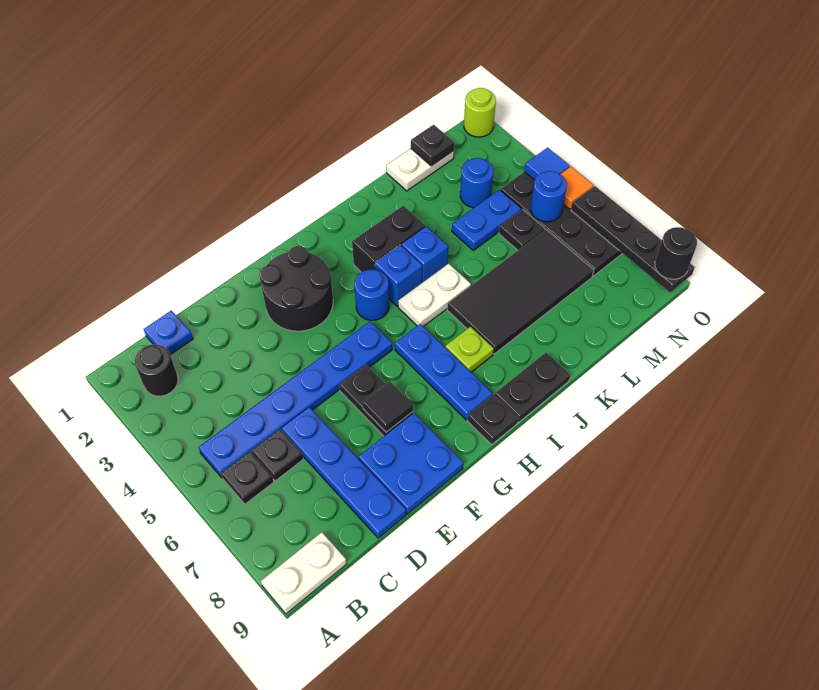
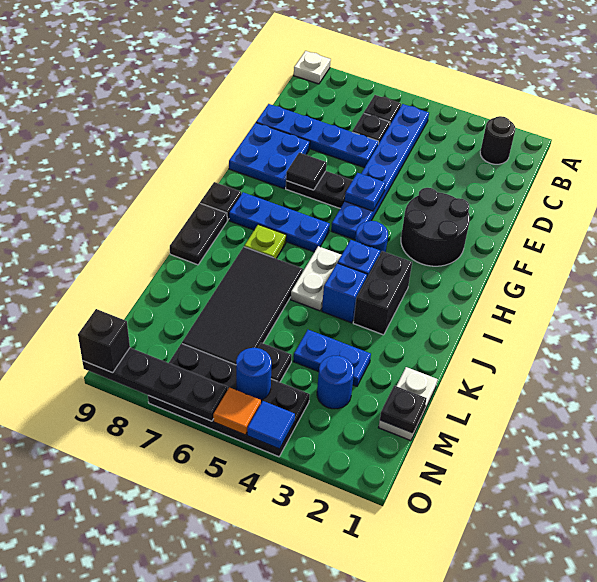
white 1x2 plate [261,532,347,614] -> white 1x1 plate [294,51,331,84]
blue 1x1 plate [144,310,193,355] -> blue 1x1 plate moved to [345,173,385,211]
blue 1x2 plate [452,190,521,250] -> blue 1x2 plate turned to [293,330,371,386]
lime 1x1 round brick [464,88,496,137] -> none
black 1x1 round brick [655,227,697,279] -> black 1x1 brick [78,309,130,373]

